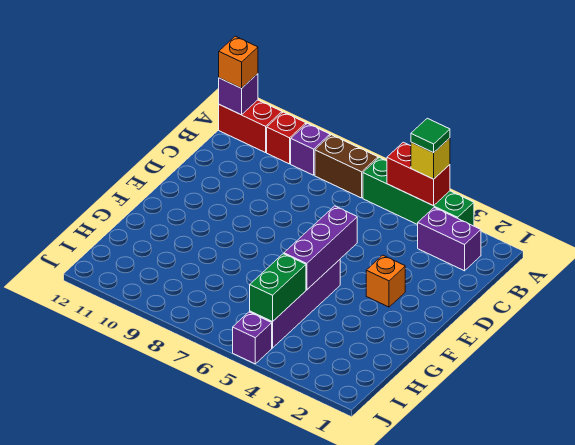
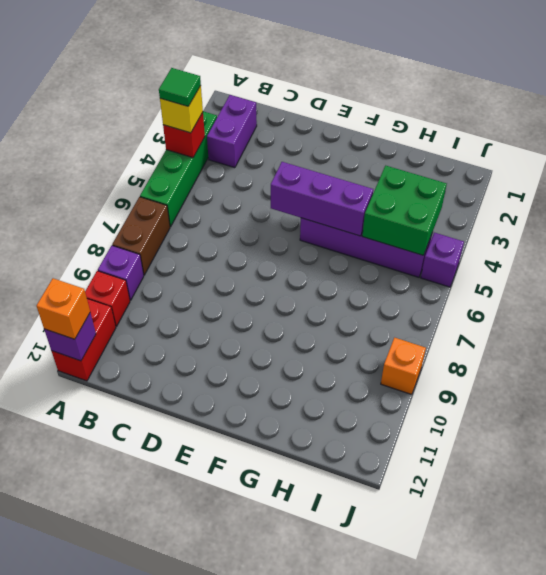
red 1x2 brick [387,142,450,206] -> red 1x1 brick [163,112,205,158]
orange 1x1 brick [366,255,405,307] -> orange 1x1 brick moved to [381,338,426,395]
green 1x2 brick [250,254,306,322] -> green 2x2 brick [362,165,447,255]

